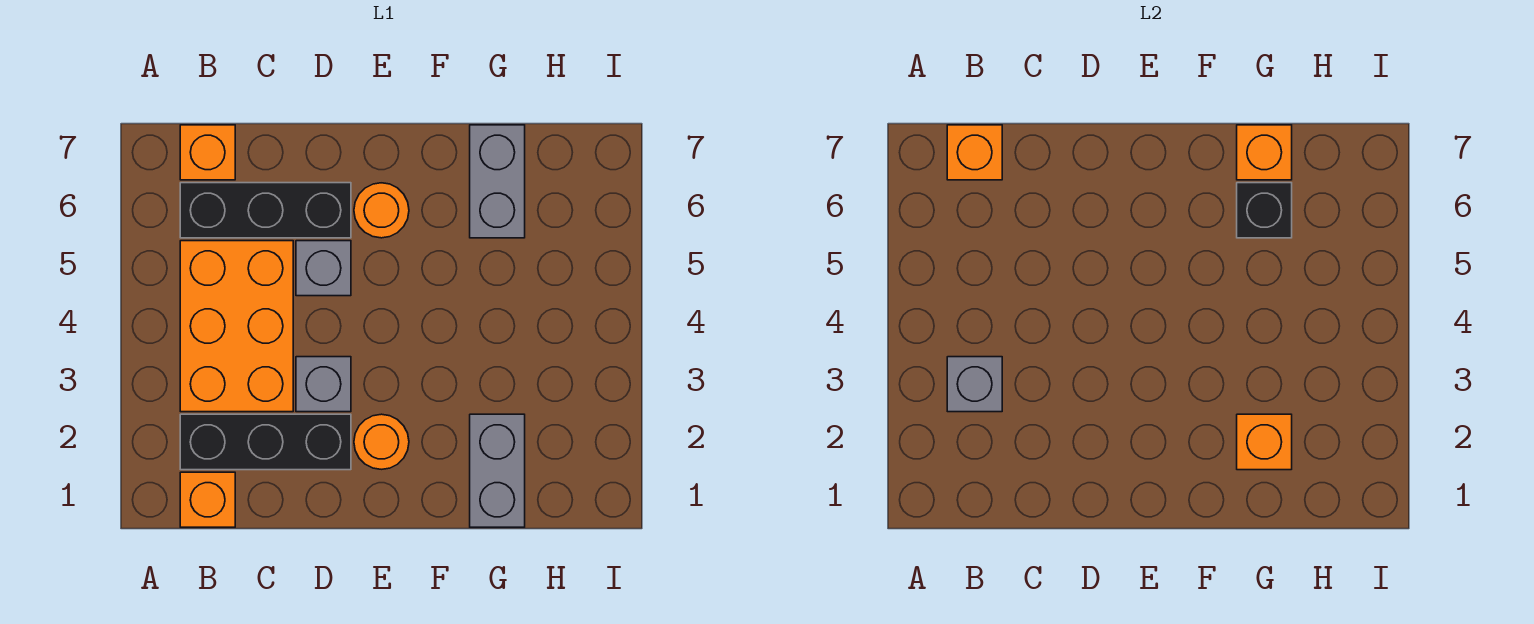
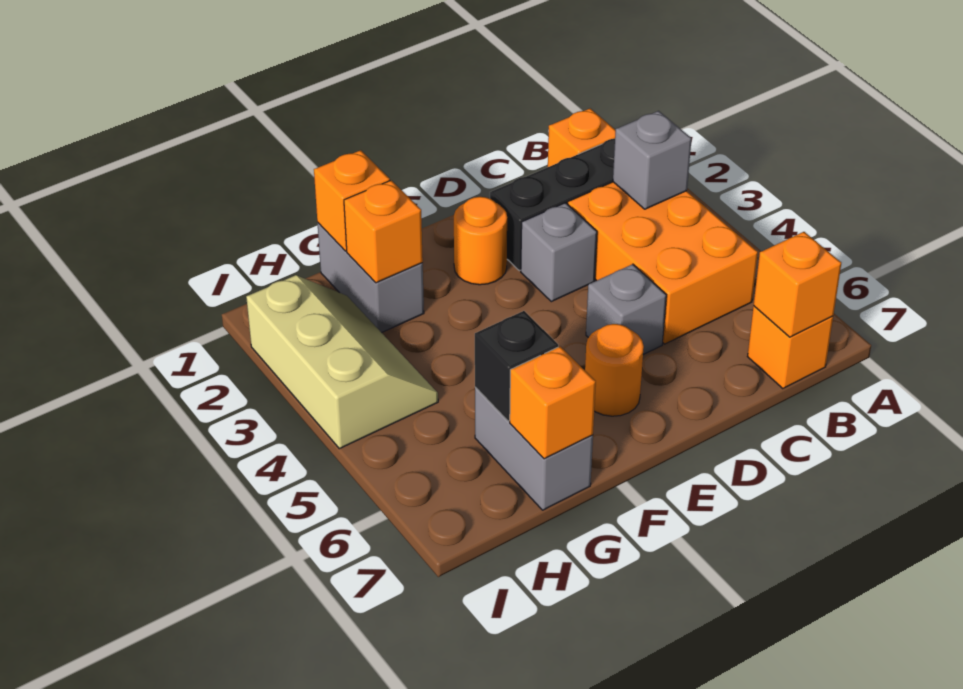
black 1x3 brick [180,183,351,238] -> none
none -> orange 1x1 brick [314,150,390,251]
none -> tan 2x3 slope [246,275,438,449]

